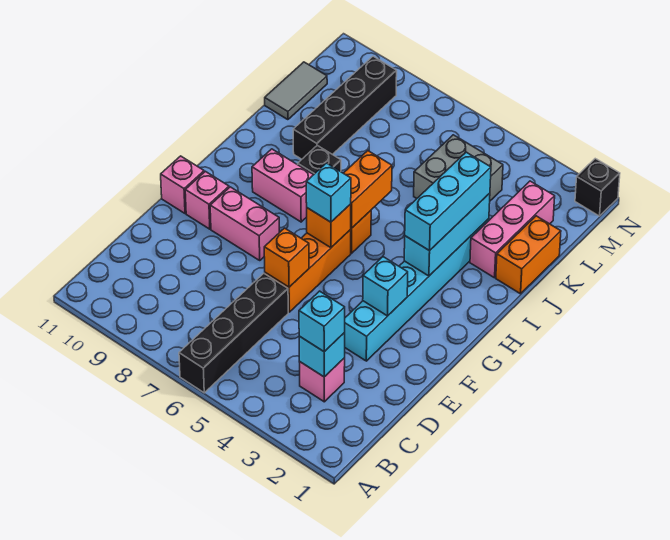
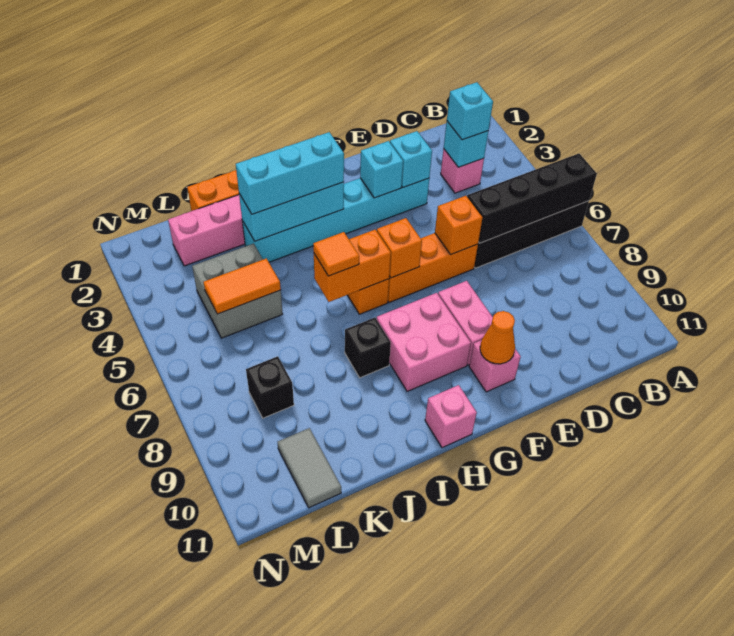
none -> orange 1x1 cone [480,311,515,364]
pink 1x1 brick [161,156,204,213] -> pink 1x1 brick moved to [425,385,477,448]
cyan 1x1 brick [306,163,351,222] -> cyan 1x1 brick moved to [390,131,432,187]
pink 1x2 brick [252,149,313,222] -> pink 2x2 brick [377,293,471,392]
none -> orange 1x1 tile [313,232,359,276]
black 1x4 brick [293,56,397,159] -> black 1x4 brick moved to [467,154,597,243]
none -> orange 1x2 tile [204,258,281,314]
grey 1x2 tile [265,62,327,120] -> grey 1x2 tile turned to [278,428,341,508]
black 1x1 brick [575,159,620,216] -> black 1x1 brick moved to [246,356,294,418]

